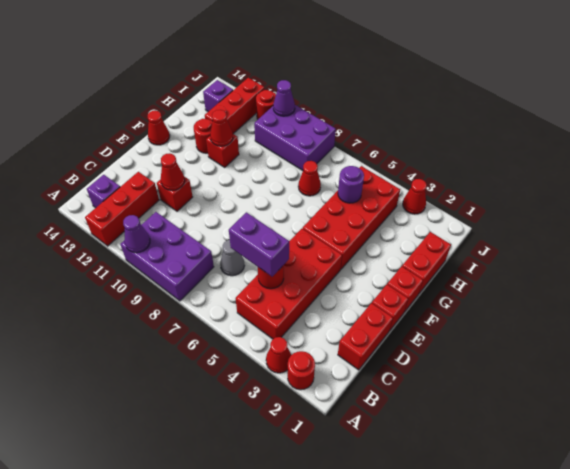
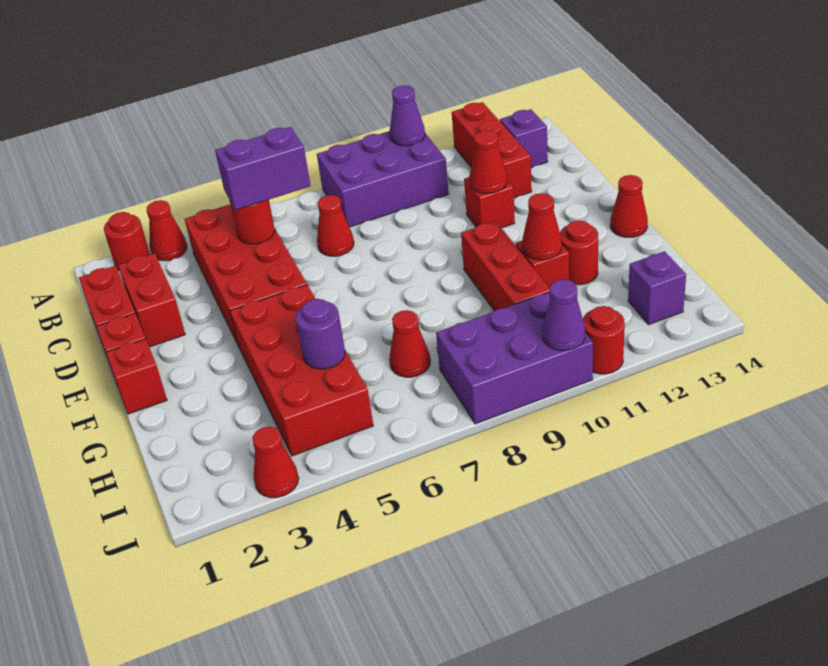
grey 1x1 cone [220,240,245,276] -> red 1x1 cone [317,195,354,256]
red 1x2 brick [402,232,451,293] -> red 1x2 brick moved to [118,253,185,347]
red 1x3 brick [205,78,264,134] -> red 1x3 brick moved to [461,221,550,311]

